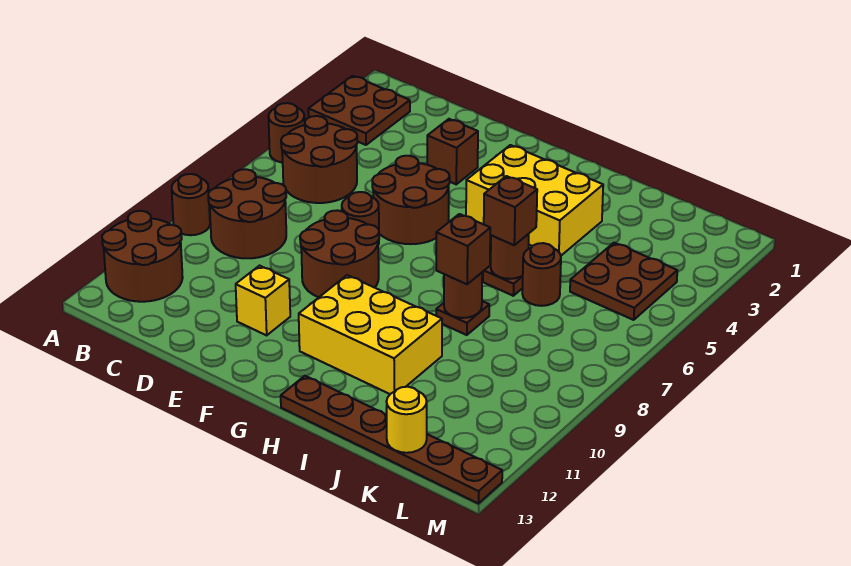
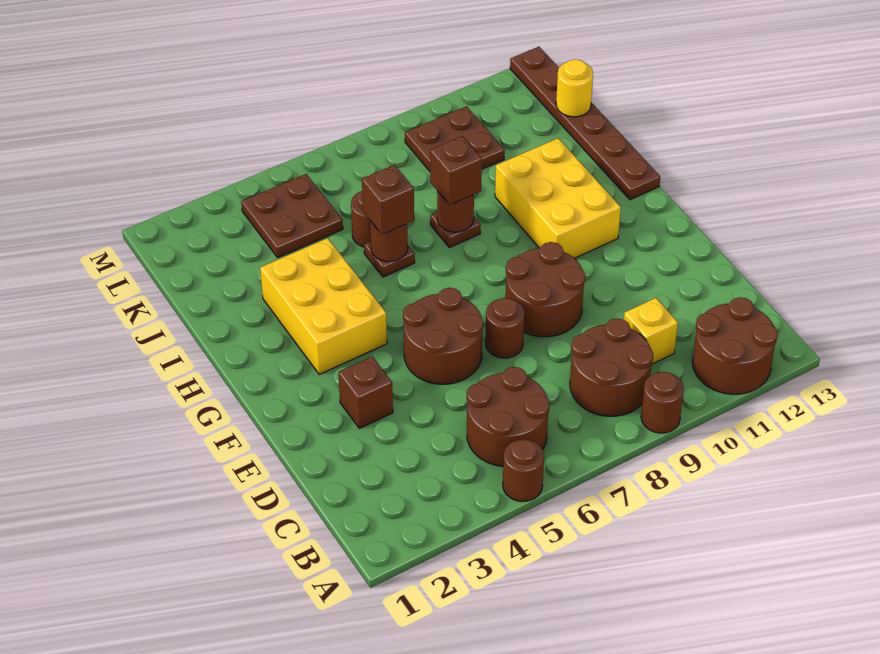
brown 2x2 plate [308,76,410,145] -> brown 2x2 plate moved to [405,106,505,171]
yellow 1x1 brick [236,266,290,335] -> yellow 1x1 brick moved to [624,298,678,364]

